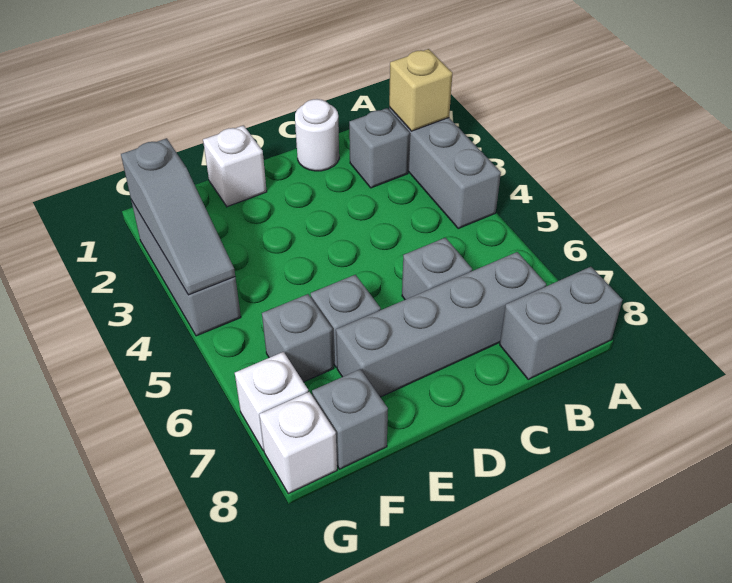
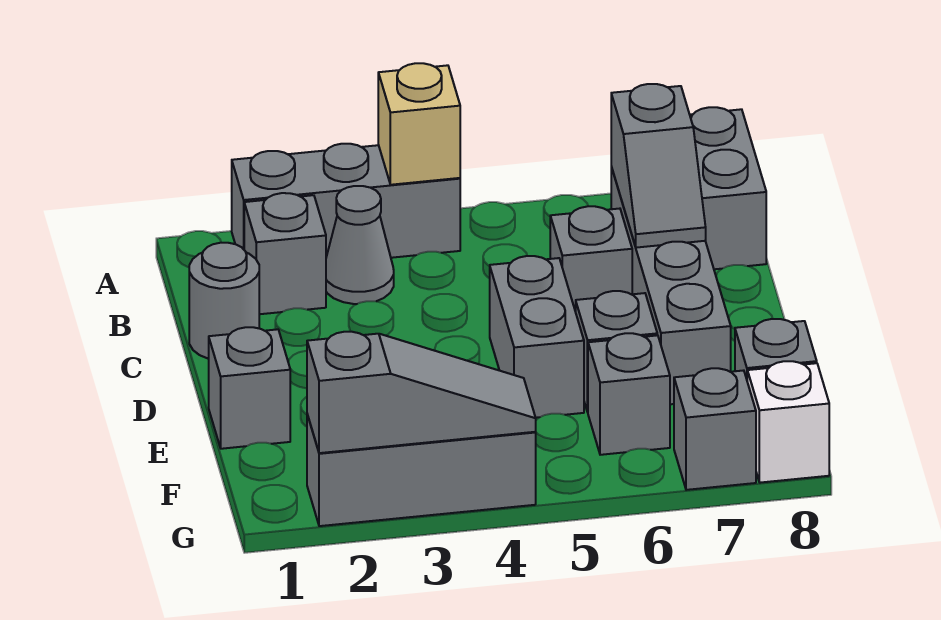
tan 1x1 brick [389,49,452,131] -> tan 1x1 brick moved to [378,63,460,185]
none -> grey 1x1 cone [326,186,394,304]
none -> grey 1x2 slope [611,84,706,248]
white 1x1 round brick [295,99,339,171] -> grey 1x1 round brick [189,243,259,359]
none -> grey 1x2 brick [490,256,584,418]
white 1x1 brick [203,125,267,207] -> grey 1x1 brick [209,327,290,449]
white 1x1 brick [235,352,308,451] -> grey 1x1 brick [674,368,756,490]

